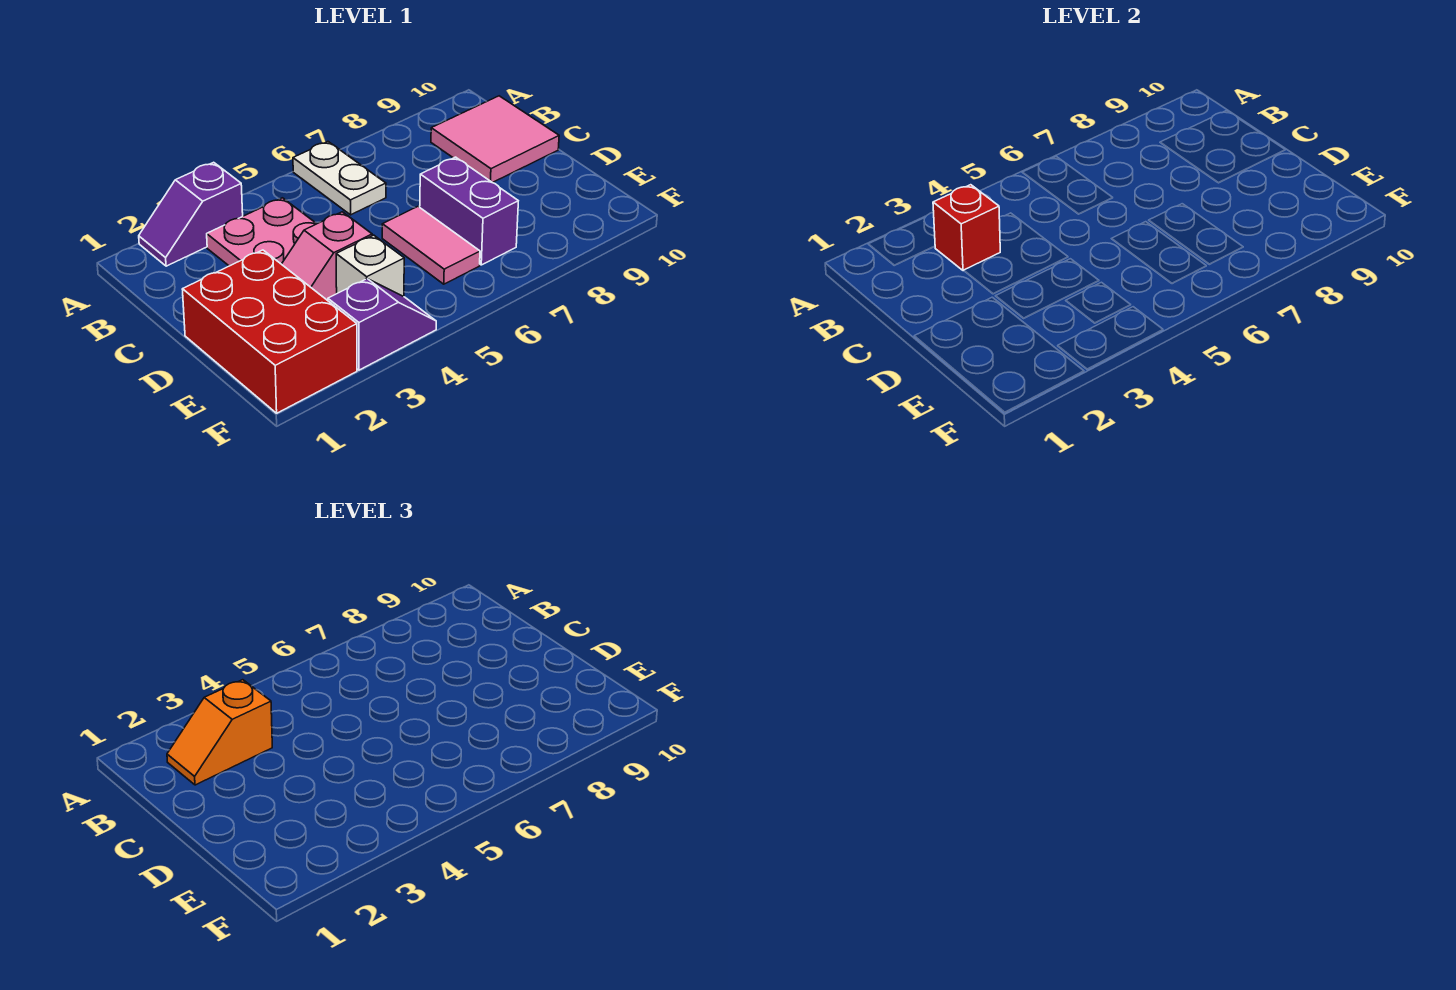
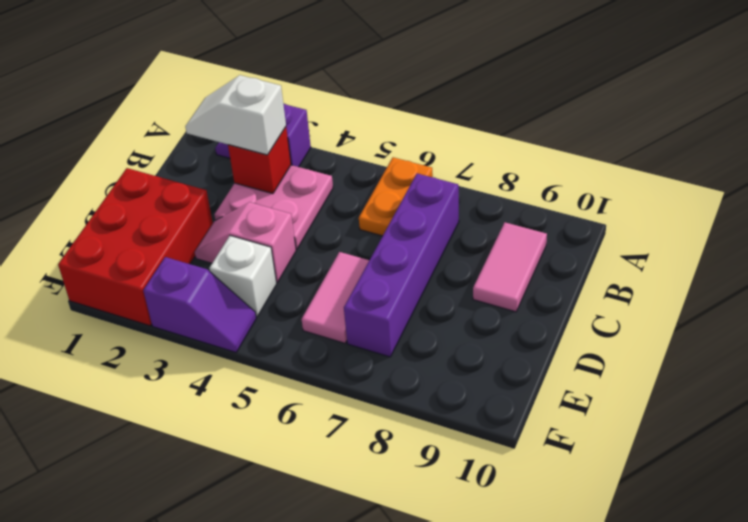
white 1x2 plate [293,142,386,215] -> orange 1x2 plate [359,157,433,236]
orange 1x2 slope [167,680,272,785] -> white 1x2 slope [185,75,286,155]
pink 2x2 tile [431,96,559,183] -> pink 1x2 tile [473,222,547,312]
purple 1x2 brick [420,157,518,265] -> purple 1x4 brick [344,173,459,357]

